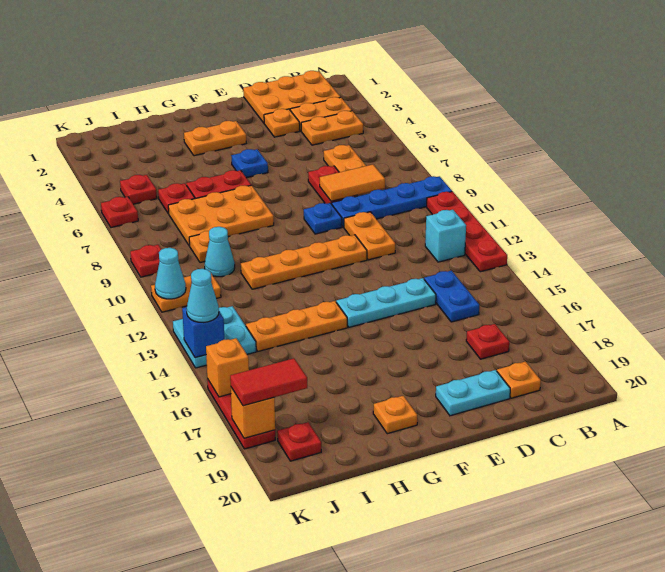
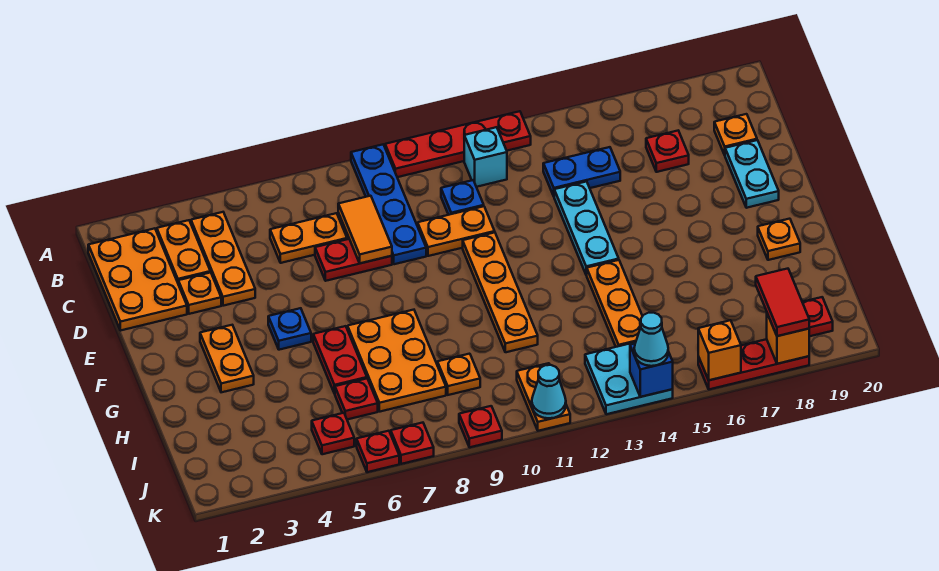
orange 1x2 plate [301,111,363,145] -> orange 1x3 plate [191,212,255,306]
blue 1x1 plate [304,203,342,234] -> blue 1x1 plate moved to [441,180,484,215]
cyan 1x1 cone [205,227,235,277] -> none
none -> red 1x1 plate [391,423,434,464]

